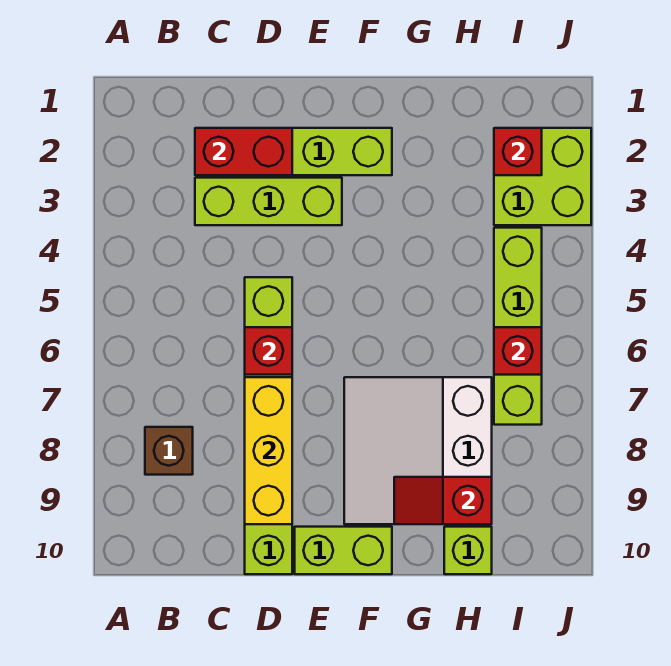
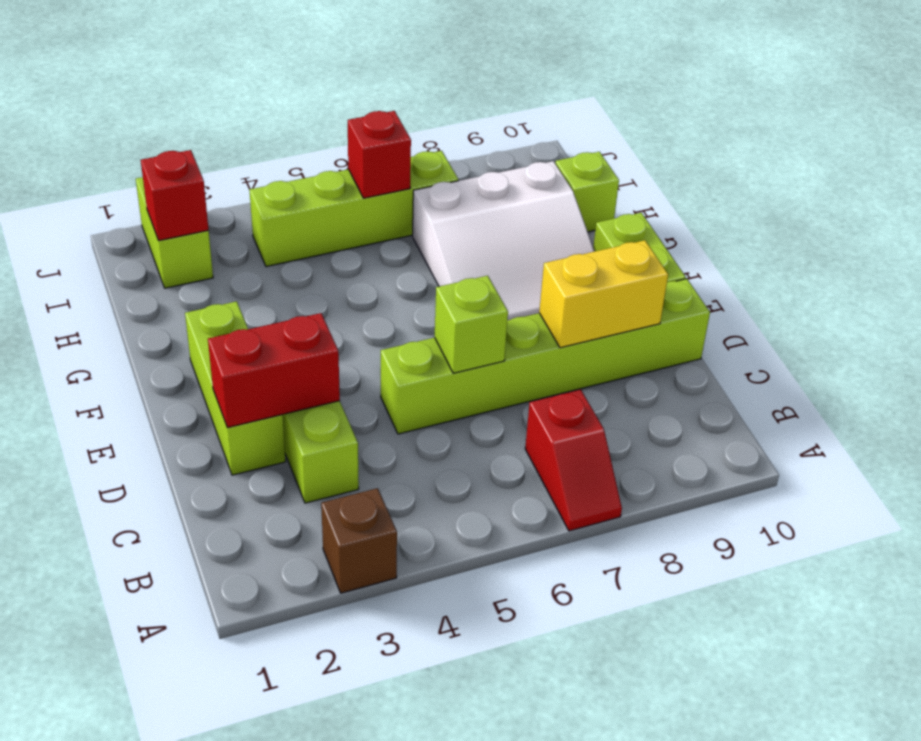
brown 1x1 brick [145,427,193,475] -> brown 1x1 brick moved to [321,488,397,593]
red 1x2 brick [195,128,292,175] -> red 1x2 brick turned to [208,313,340,428]
red 1x1 brick [245,327,292,375] -> lime 1x1 brick [435,276,508,373]
yellow 1x3 brick [245,377,292,524] -> yellow 1x2 brick [539,240,668,348]
red 1x2 slope [394,477,492,524] -> red 1x2 slope moved to [525,390,622,531]
lime 2x2 brick [494,128,591,225] -> lime 1x2 brick [136,177,213,288]

